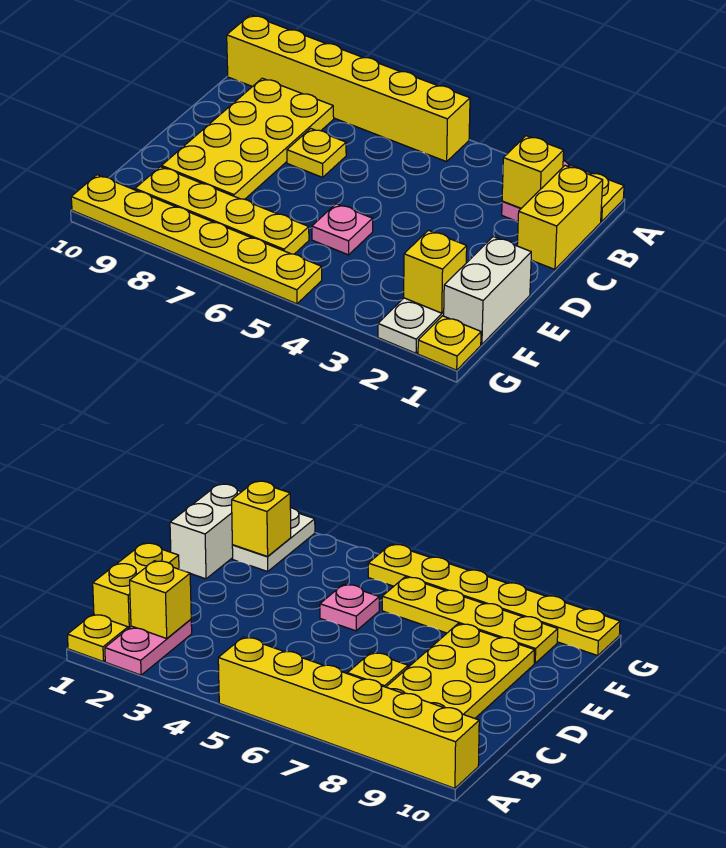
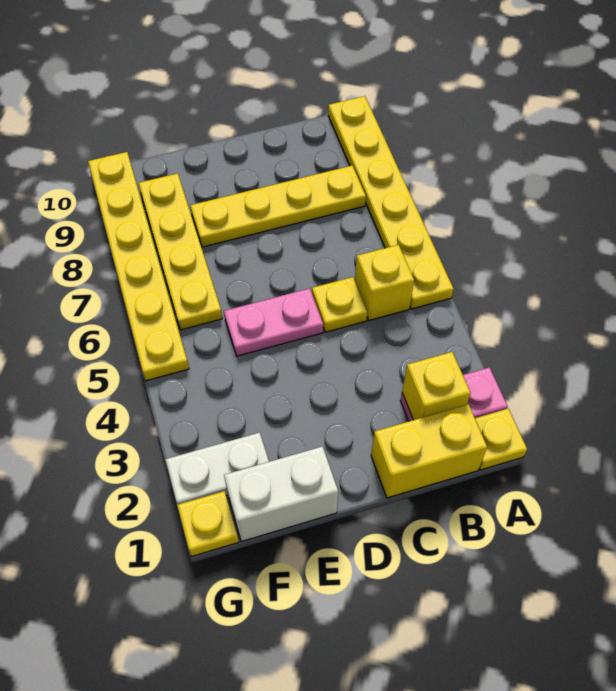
yellow 1x6 brick [227,15,470,162] -> yellow 1x6 plate [328,96,454,309]
yellow 2x4 plate [162,78,334,199] -> yellow 1x4 plate [190,166,366,247]
yellow 1x1 plate [287,128,346,177] -> yellow 1x1 plate moved to [312,277,367,332]
pink 1x1 plate [312,204,373,255] -> pink 1x2 plate [224,288,323,356]
yellow 1x1 brick [404,230,467,313] -> yellow 1x1 brick moved to [355,245,414,320]

